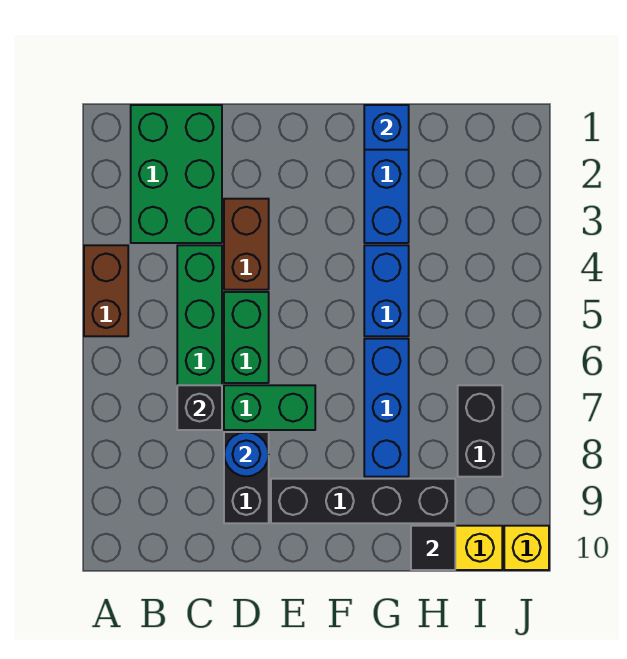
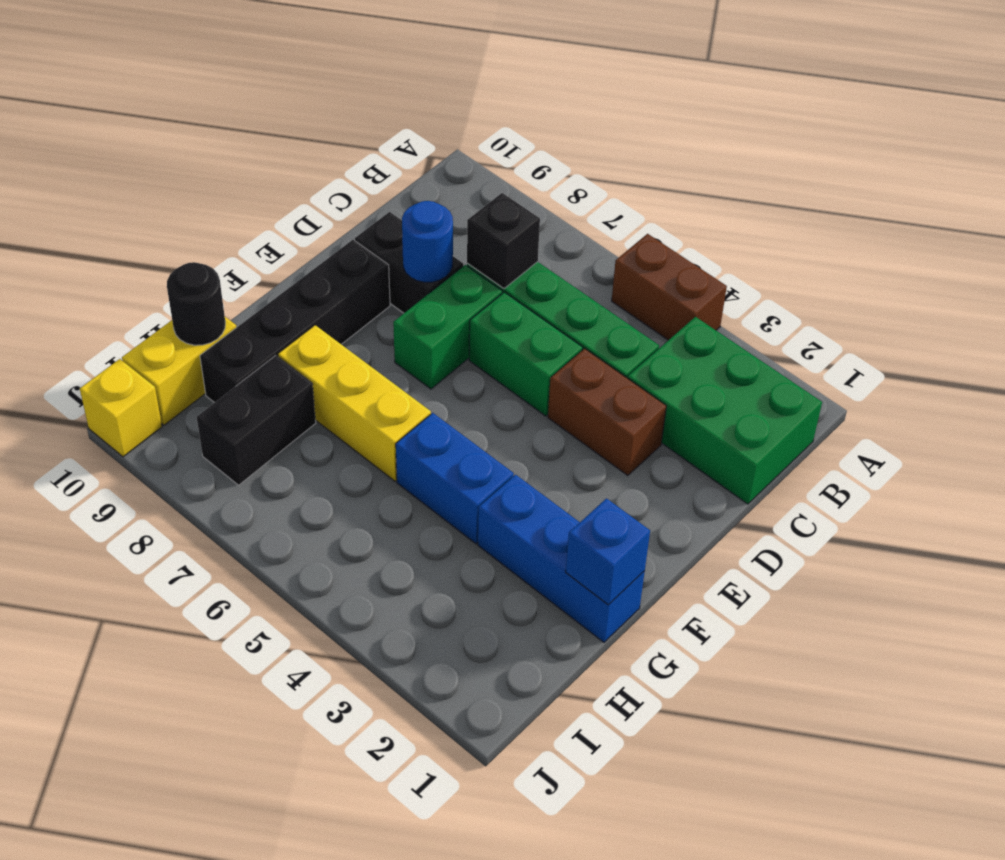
blue 1x3 brick [364,339,409,477] -> yellow 1x3 brick [278,325,431,481]
black 1x1 tile [411,526,455,570] -> black 1x1 round brick [167,262,225,345]
black 1x2 brick [458,385,502,477] -> black 1x2 brick turned to [197,355,316,485]

